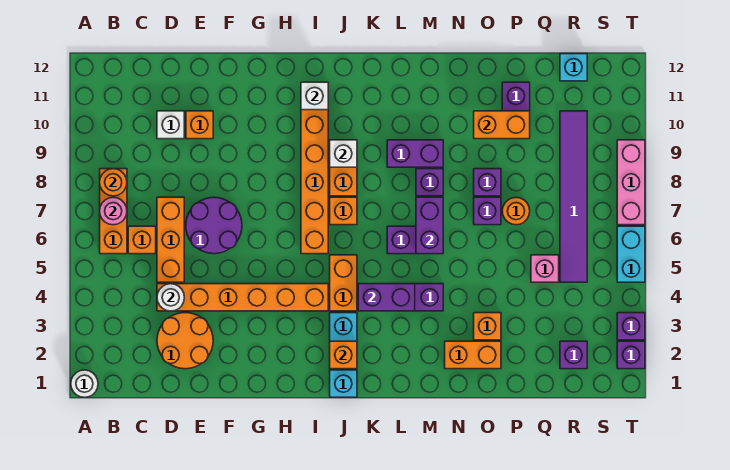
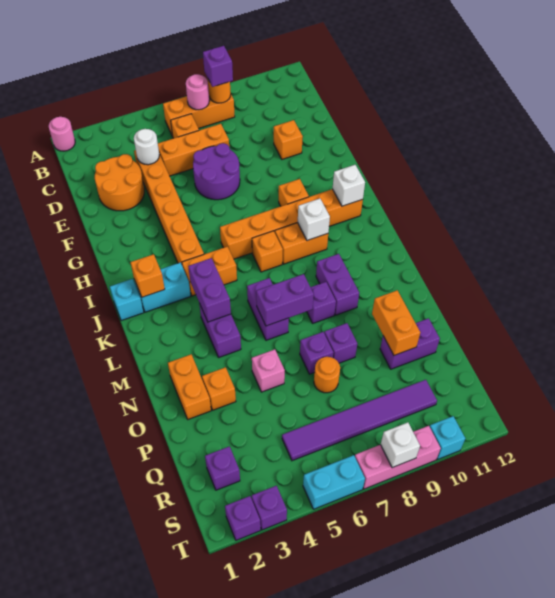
white 1x1 round brick [71,370,98,397] -> pink 1x1 round brick [49,117,75,151]
none -> purple 1x1 brick [203,46,233,87]
white 1x1 brick [157,111,184,139] -> white 1x1 brick moved to [380,423,420,468]
none -> orange 1x1 brick [279,179,309,206]
pink 1x1 brick [531,255,559,282] -> pink 1x1 brick moved to [252,349,285,392]
cyan 1x1 brick [560,54,587,81] -> cyan 1x1 brick moved to [430,416,465,459]

